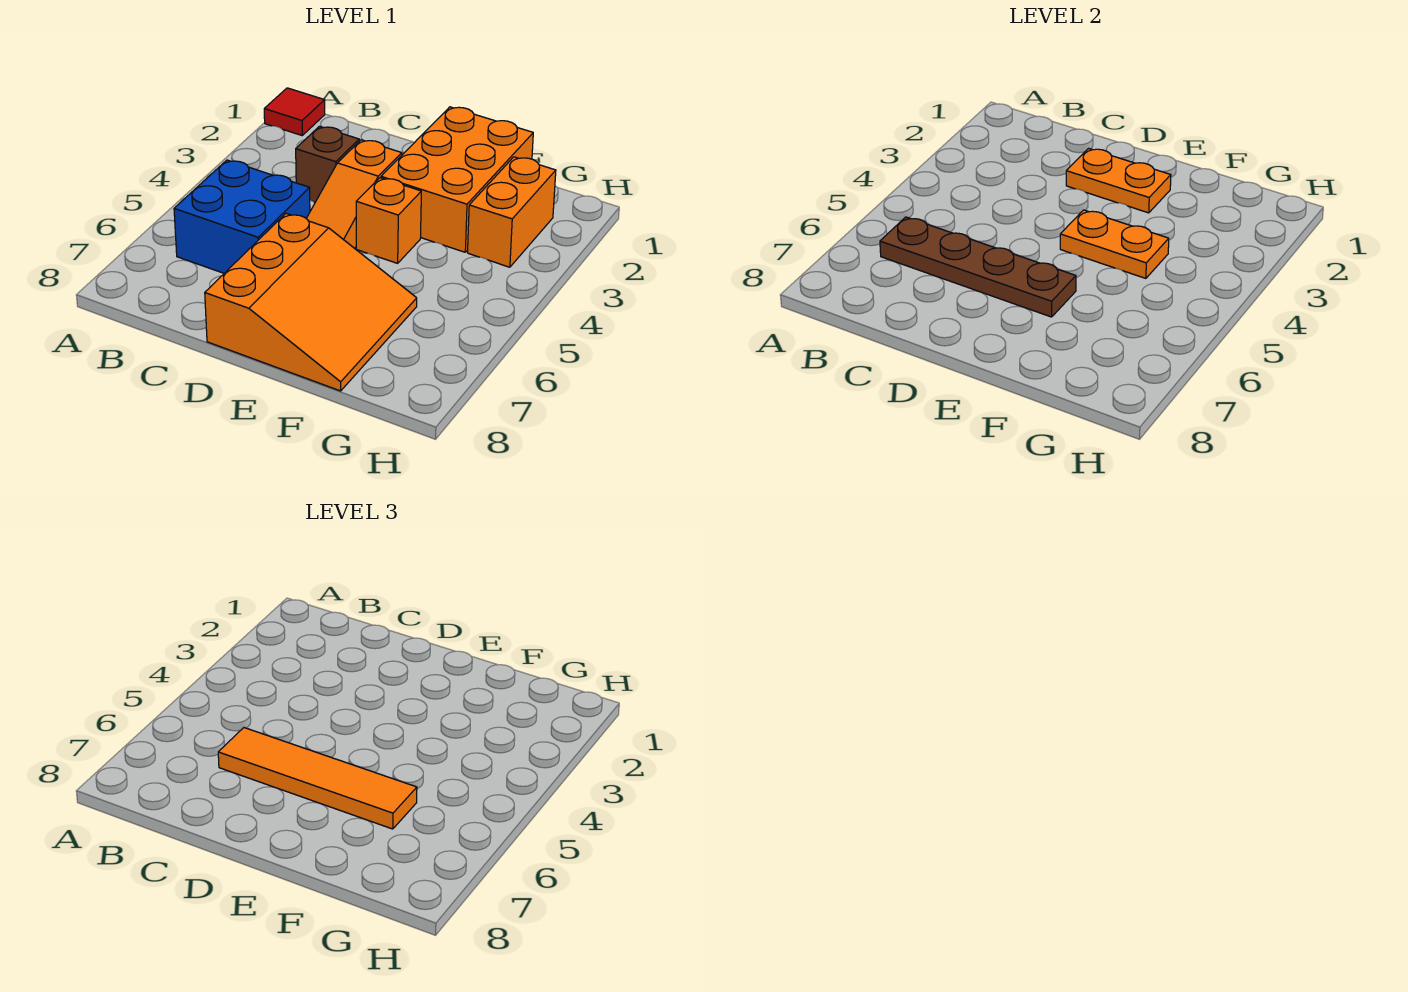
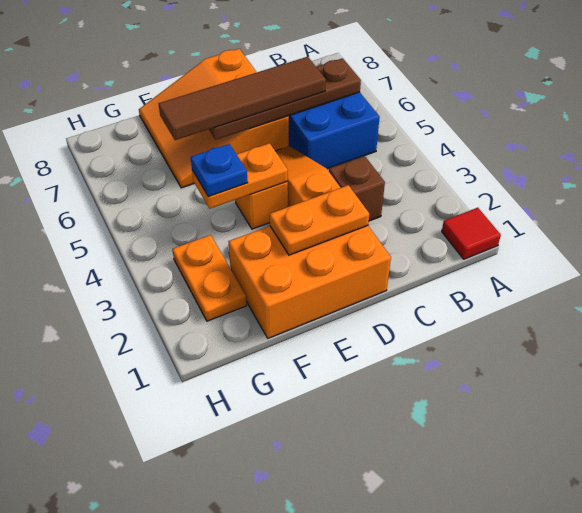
orange 1x4 tile [218,728,417,829] -> brown 1x4 tile [159,57,326,140]
orange 2x3 brick [381,107,533,252] -> orange 2x3 brick turned to [228,226,391,338]
none -> blue 1x1 plate [191,144,248,197]
orange 1x2 brick [468,157,556,267] -> orange 1x2 plate [172,235,246,321]

